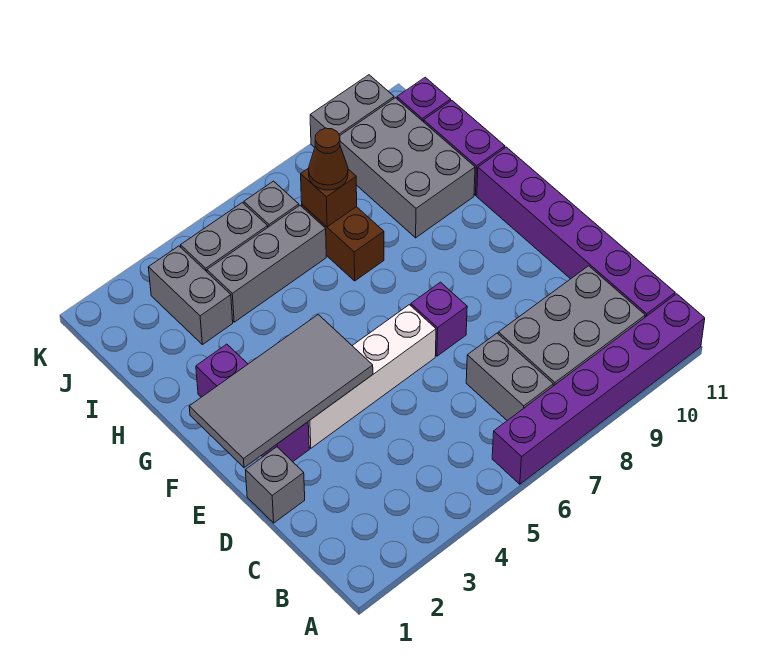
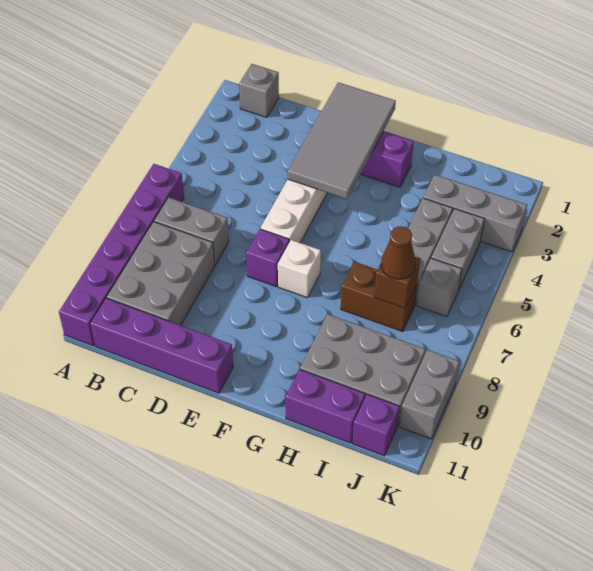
purple 1x6 brick [477,147,675,317] -> purple 1x4 brick [90,298,233,393]
grey 1x1 brick [246,447,305,523] -> grey 1x1 brick moved to [239,64,279,117]
none -> white 1x1 brick [278,240,321,298]
grey 1x2 brick [148,246,233,345] -> grey 1x3 brick [423,175,527,252]

